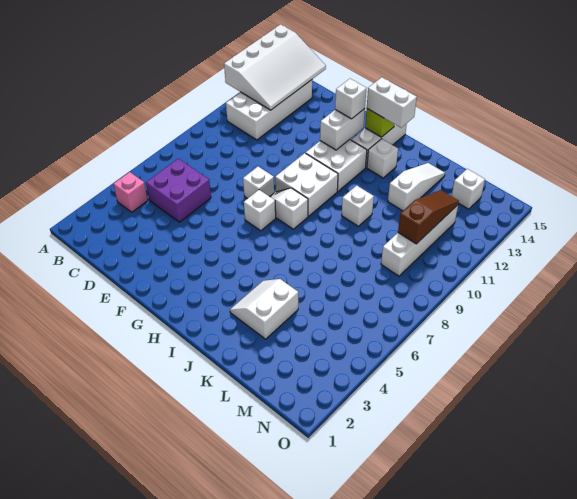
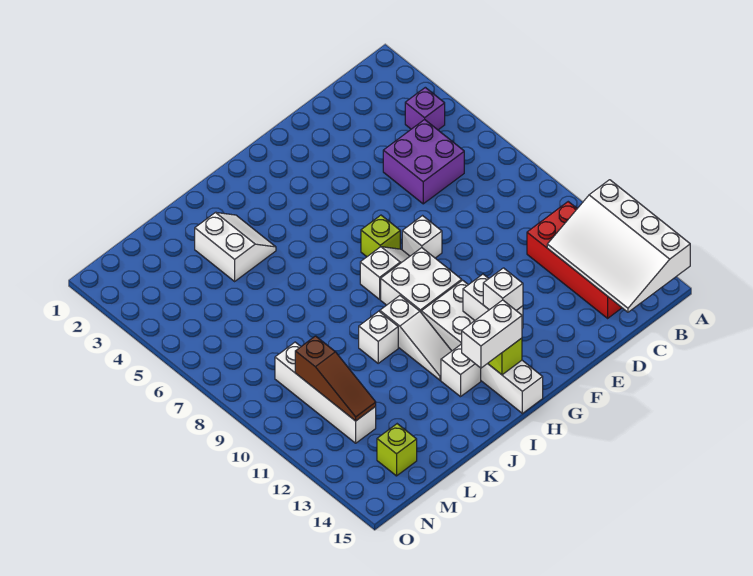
pink 1x1 brick [114,172,148,212] -> purple 1x1 brick [405,87,445,130]
white 2x4 brick [226,80,312,140] -> red 2x4 brick [527,202,622,318]
white 1x1 brick [244,190,276,231] -> lime 1x1 brick [361,215,400,257]
white 1x3 slope [388,163,445,211] -> white 1x3 slope moved to [380,296,451,380]
white 1x1 brick [452,169,485,209] -> lime 1x1 brick [377,424,417,476]

